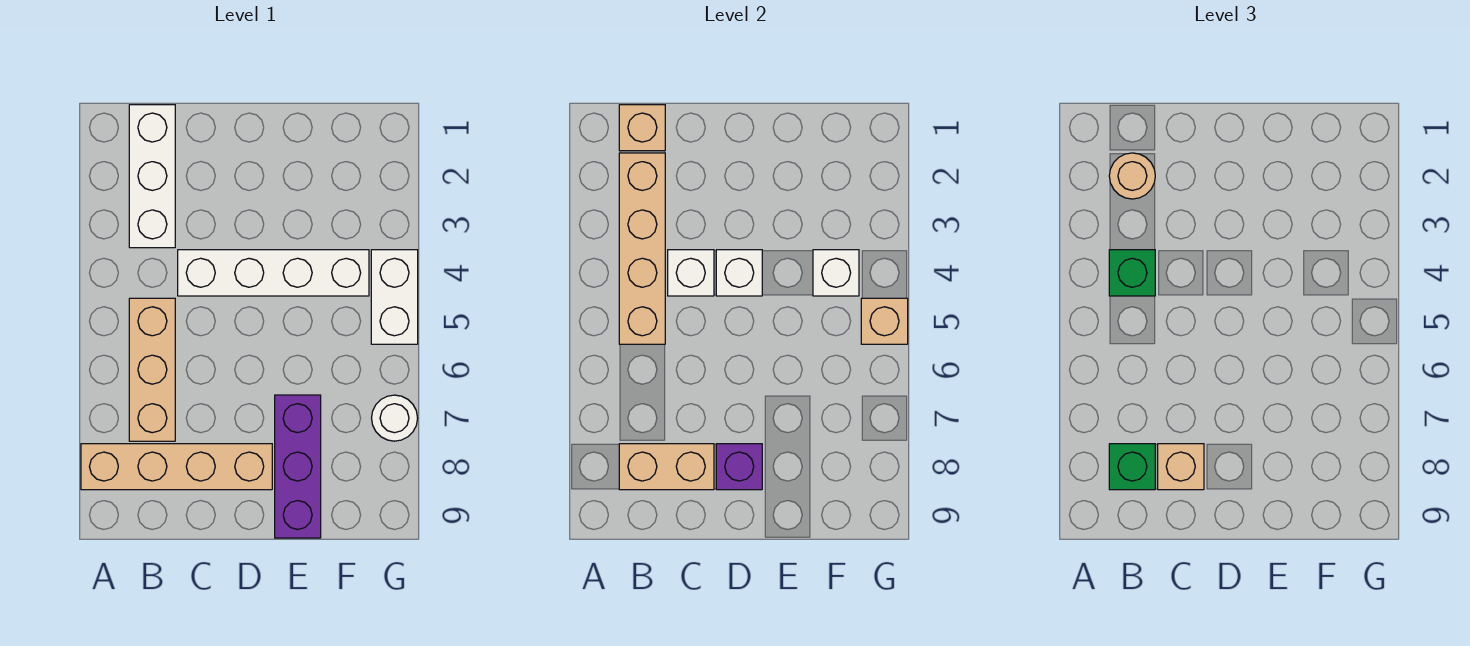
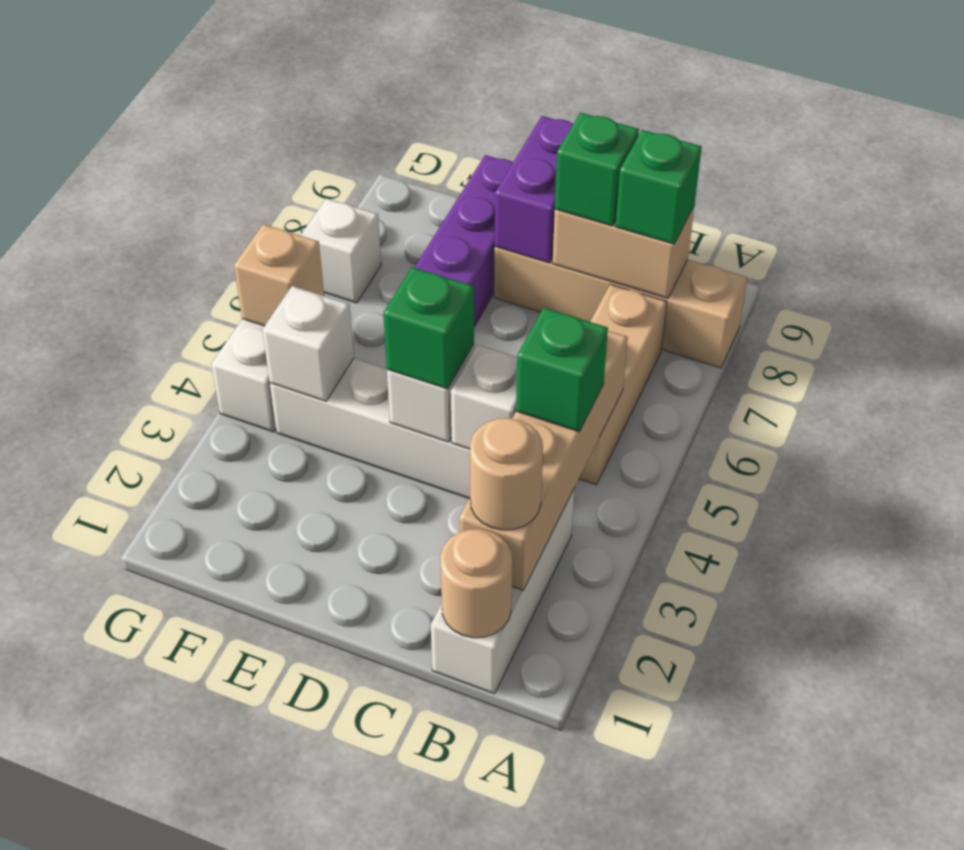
tan 1x1 brick [619,105,665,151] -> tan 1x1 round brick [440,529,512,638]
tan 1x1 brick [1158,444,1204,490] -> green 1x1 brick [555,113,639,226]
none -> green 1x1 brick [383,267,474,389]
purple 1x1 brick [716,444,762,490] -> purple 1x2 brick [495,116,573,263]
white 1x1 round brick [372,395,418,441] -> white 1x1 brick [300,199,381,303]

